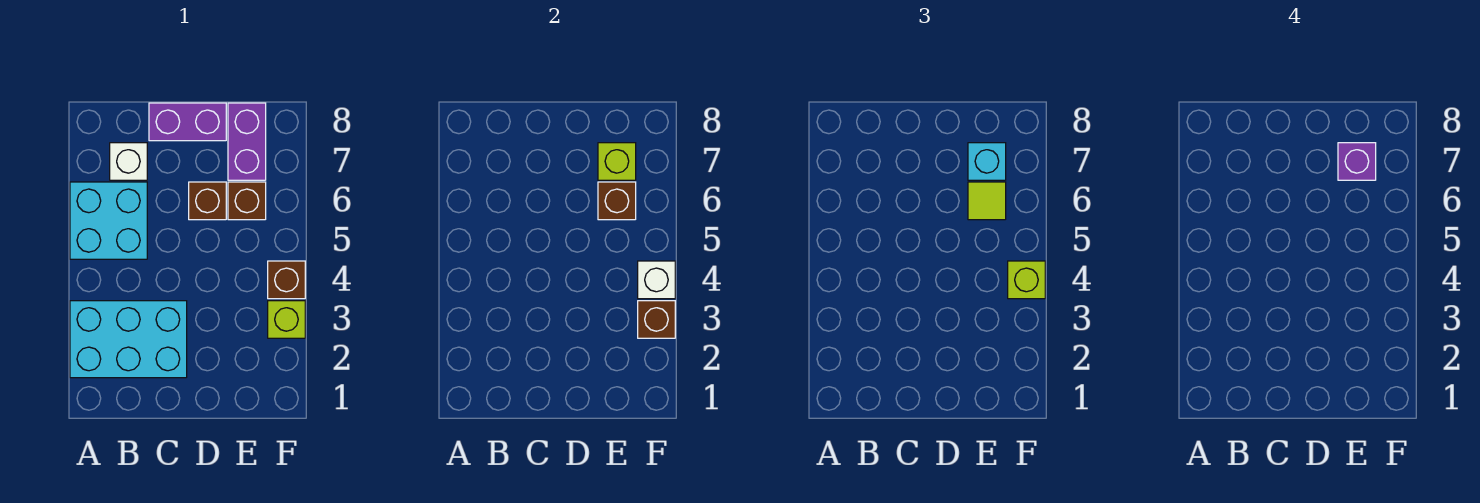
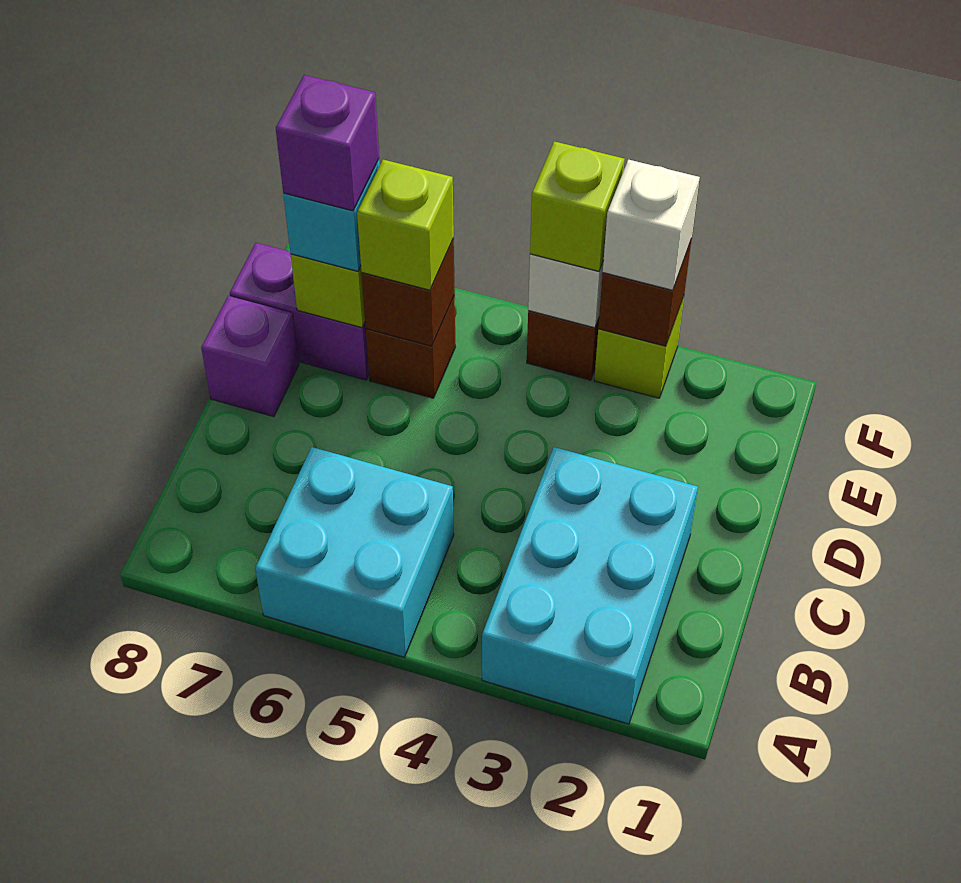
white 1x1 brick [110,143,147,180] -> white 1x1 brick moved to [603,160,700,290]
purple 1x2 brick [149,103,226,141] -> purple 1x1 brick [201,296,299,417]
brown 1x1 brick [189,182,226,220] -> none
lime 1x1 tile [968,182,1006,220] -> lime 1x1 brick [357,160,454,290]

